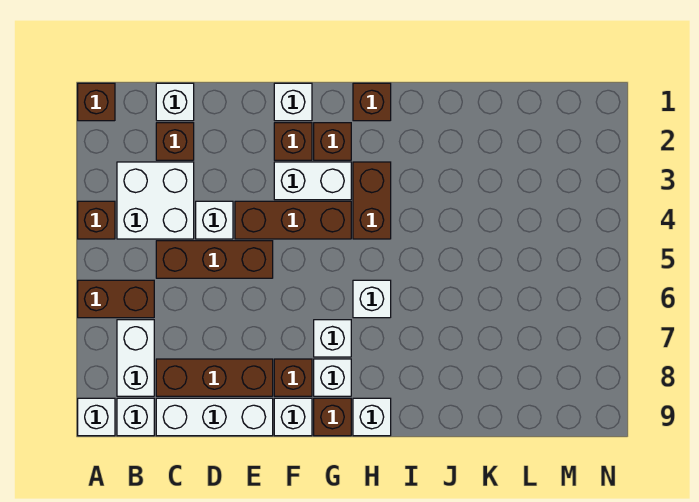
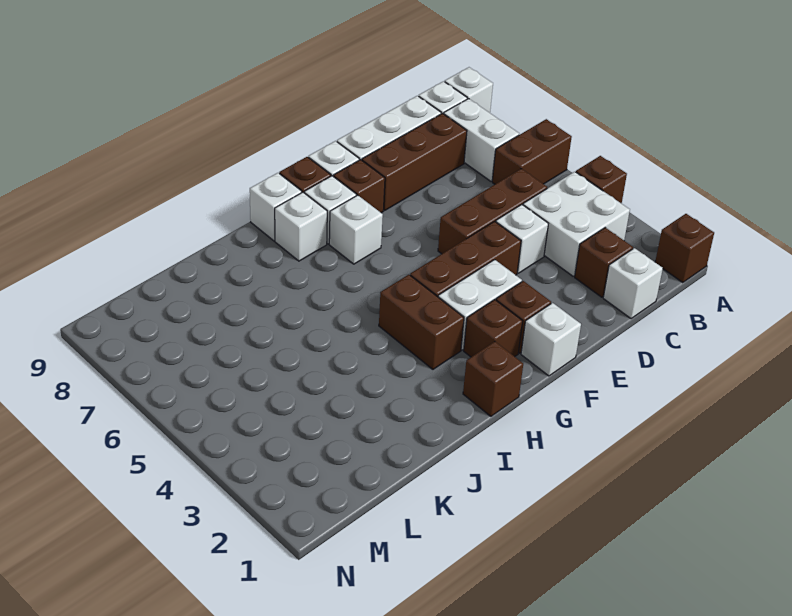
white 1x1 brick [353,280,391,318] -> white 1x1 brick moved to [275,192,327,261]

